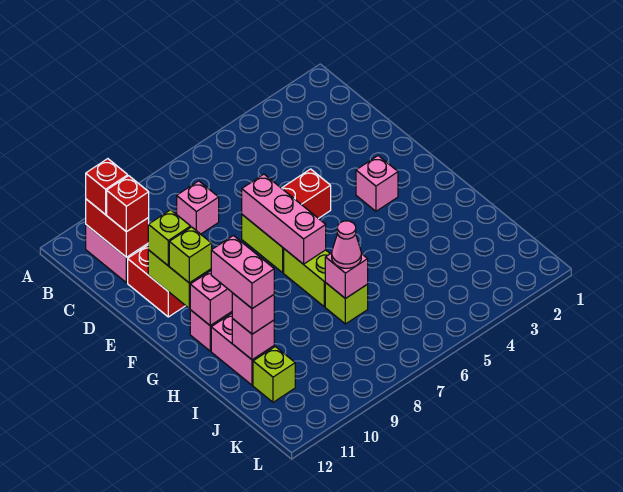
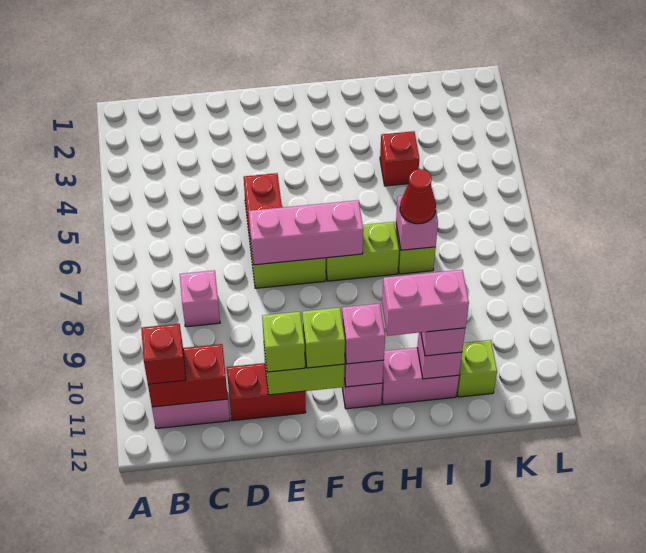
red 1x1 brick [107,176,149,232] -> red 1x1 brick moved to [380,131,419,186]
pink 1x1 brick [356,156,398,211] -> pink 1x1 brick moved to [342,304,385,364]
pink 1x1 cone [332,221,361,268] -> red 1x1 cone [400,169,436,224]

